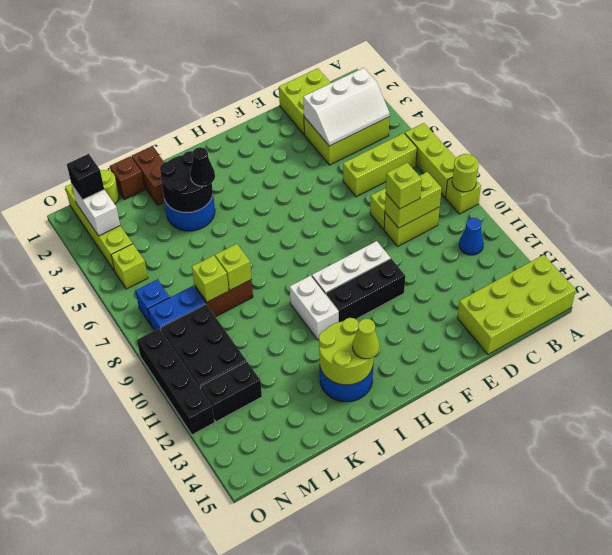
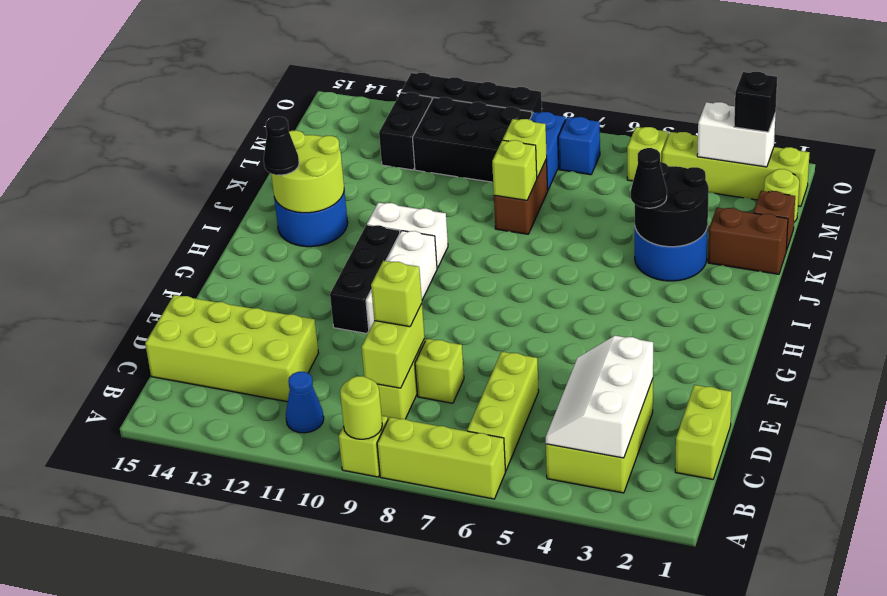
lime 2x4 brick [457,255,576,355] -> lime 2x4 brick turned to [145,295,318,402]
lime 2x2 brick [279,68,331,134] -> lime 1x2 brick [675,385,732,479]
lime 1x1 cone [353,319,380,359] -> black 1x1 cone [264,117,299,175]

